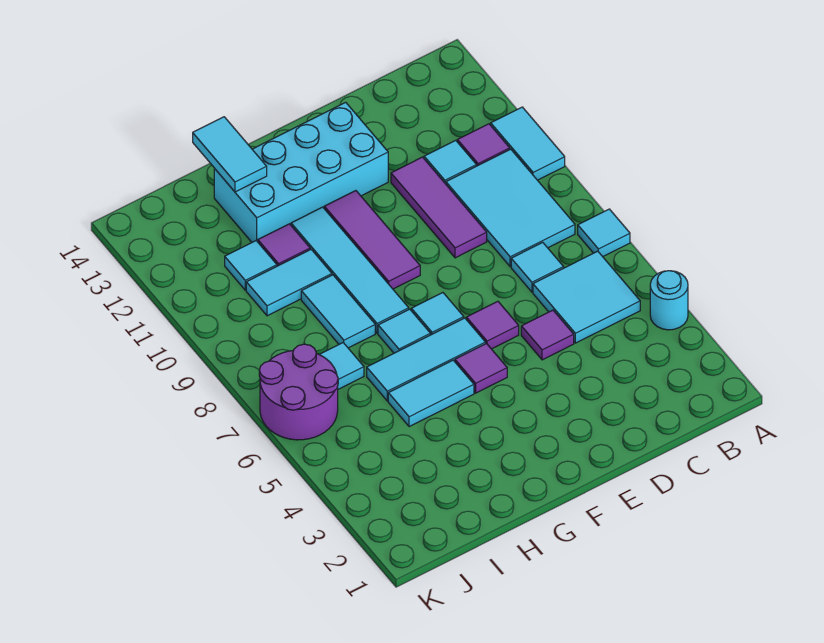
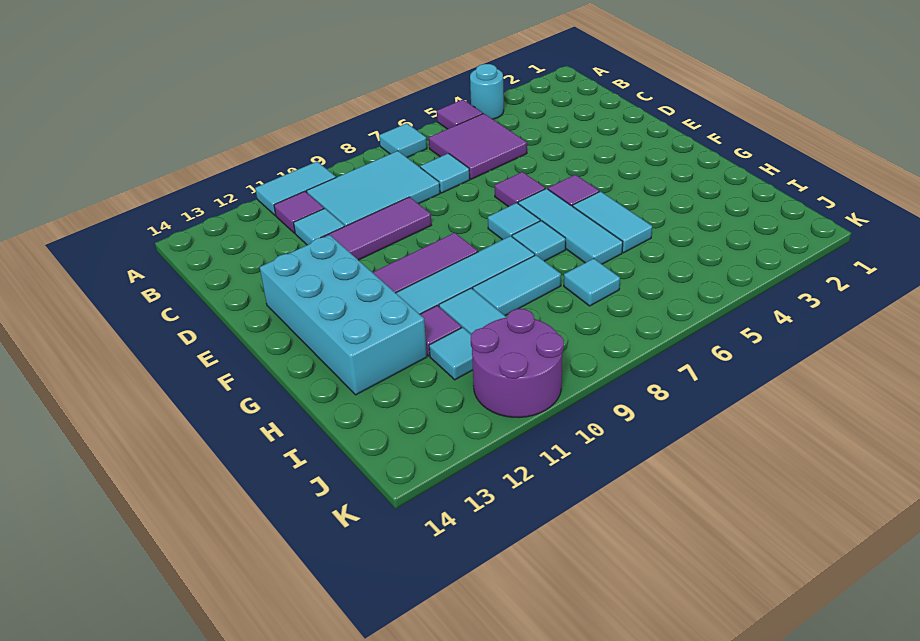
cyan 2x2 tile [533,251,640,343] -> purple 2x2 tile [429,113,527,179]
purple 1x1 tile [521,310,574,360] -> purple 1x1 tile moved to [437,100,483,129]
cyan 1x2 tile [193,117,267,192] -> none
purple 2x2 round brick [259,344,338,440] -> purple 2x2 round brick moved to [471,309,564,418]

